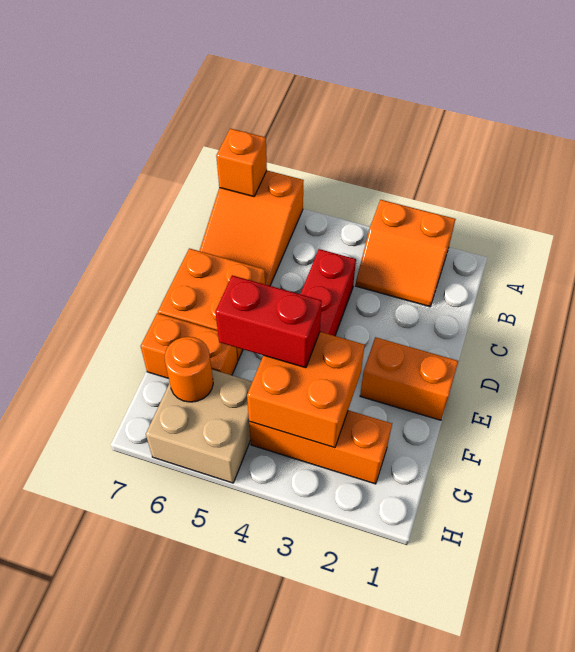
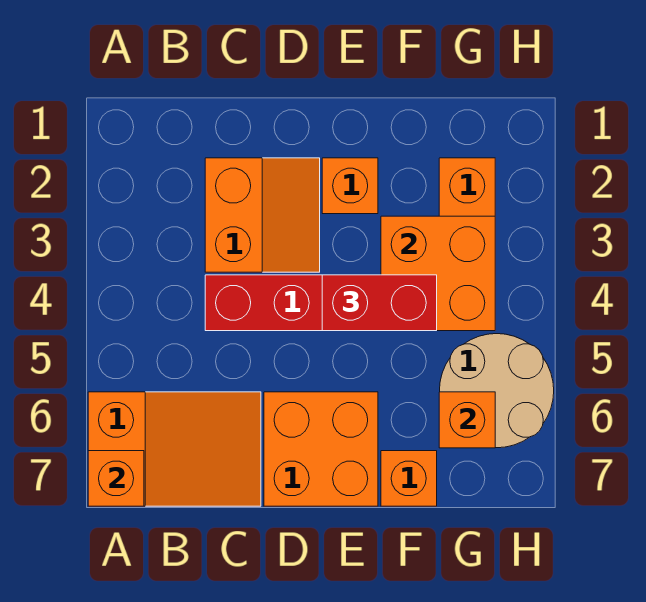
orange 2x2 slope [356,200,455,307] -> orange 2x2 slope moved to [205,158,320,272]
orange 1x2 brick [360,337,458,420] -> orange 1x1 brick [322,158,378,214]
red 1x2 brick [215,275,322,368] -> red 1x2 brick turned to [322,275,437,331]
orange 1x2 brick [141,313,238,378] -> orange 1x1 brick [381,451,437,506]
tan 2x2 brick [146,370,252,483] -> tan 2x2 round brick [440,334,554,448]
orange 1x1 round brick [165,337,213,402] -> orange 1x1 brick [439,392,495,448]

